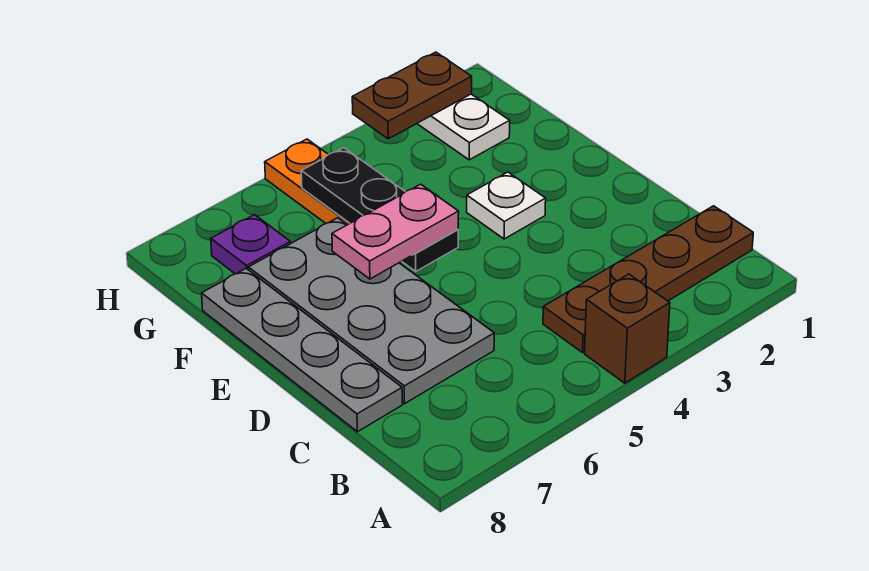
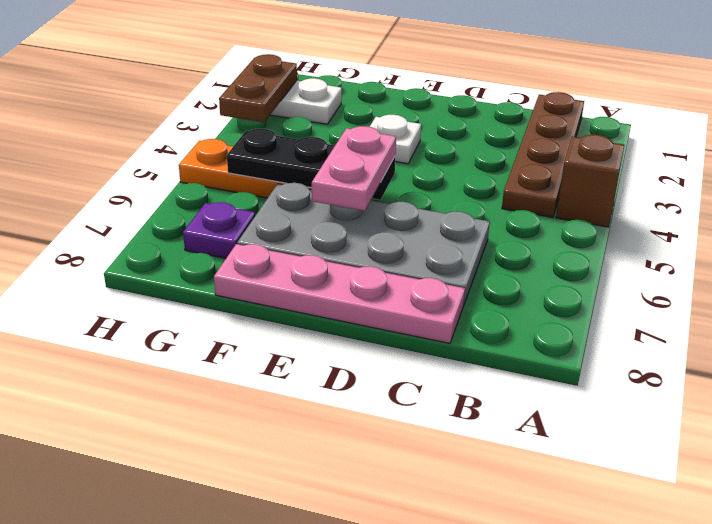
grey 1x4 plate [202,268,402,432] -> pink 1x4 plate [214,244,465,343]

